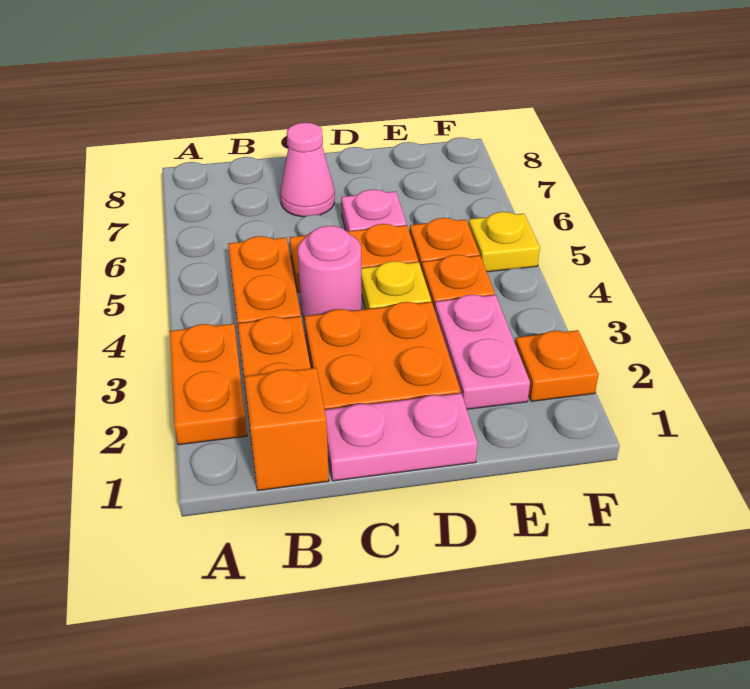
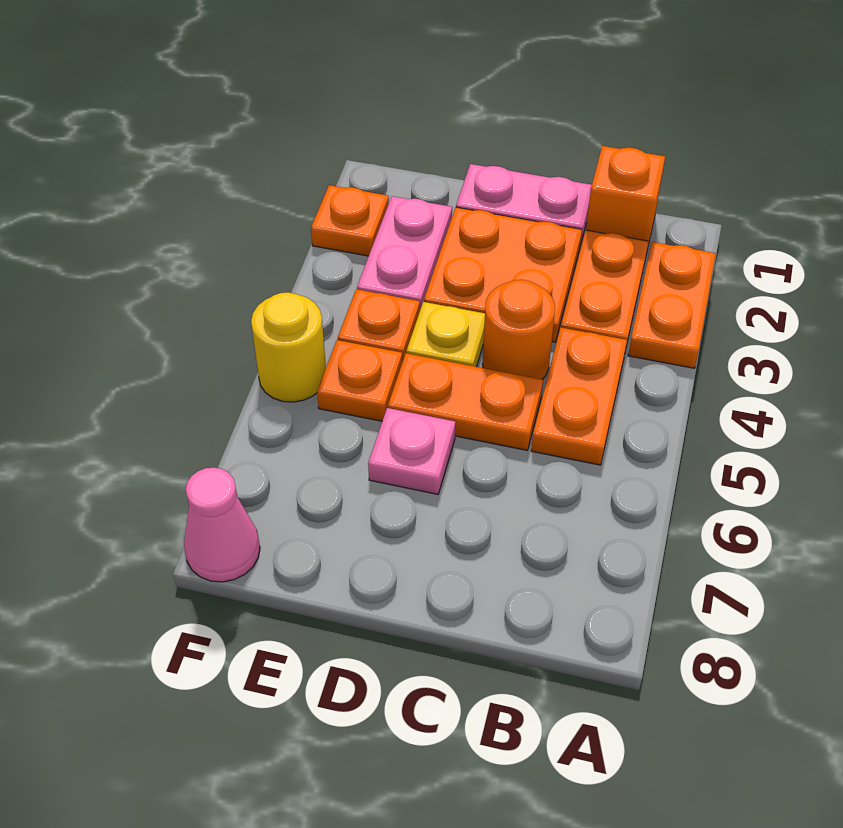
pink 1x1 round brick [298,226,362,320] -> orange 1x1 round brick [482,280,555,379]
pink 1x1 cone [280,123,335,217] -> pink 1x1 cone moved to [184,467,260,582]
yellow 1x1 plate [469,212,540,272] -> yellow 1x1 round brick [251,292,326,402]

